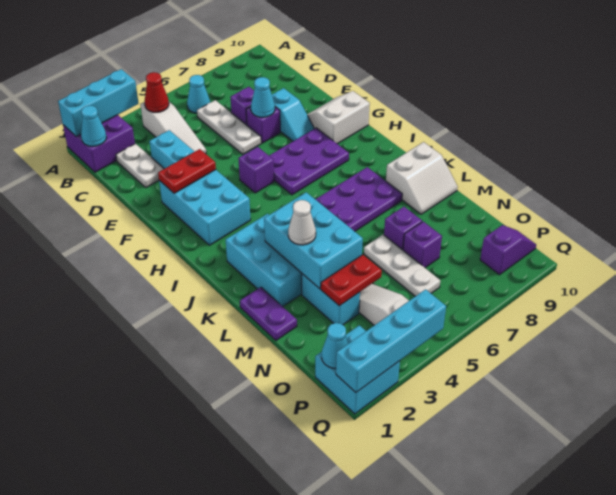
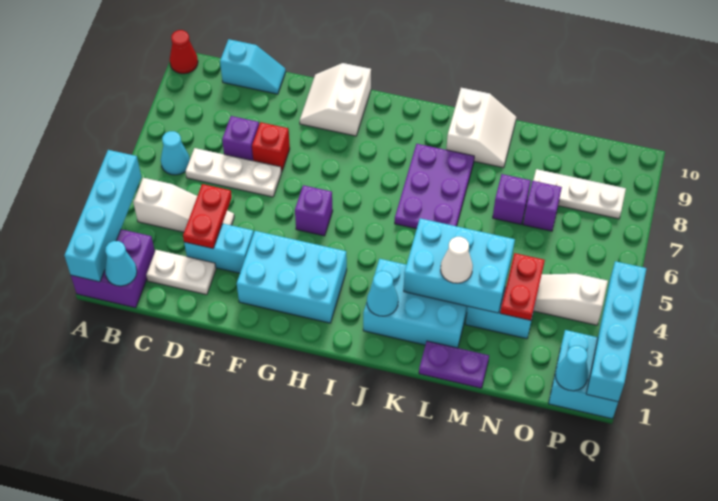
cyan 1x3 brick [58,69,138,137] -> cyan 1x4 brick [64,150,141,282]
red 1x1 cone [145,72,169,112] -> red 1x1 cone moved to [170,30,198,74]
purple 1x1 brick [246,106,280,143] -> red 1x1 brick [252,122,290,172]
cyan 1x1 cone [251,77,275,117] -> cyan 1x1 cone moved to [367,271,398,316]
cyan 1x2 slope [272,88,314,141] -> cyan 1x2 slope moved to [220,39,286,94]
red 1x2 plate [158,149,216,193] -> red 1x2 plate moved to [183,184,232,248]
purple 2x3 plate [269,128,349,195] -> none
white 1x3 plate [364,235,440,296] -> white 1x3 plate moved to [533,169,626,219]
purple 1x2 slope [480,225,536,275] -> none

